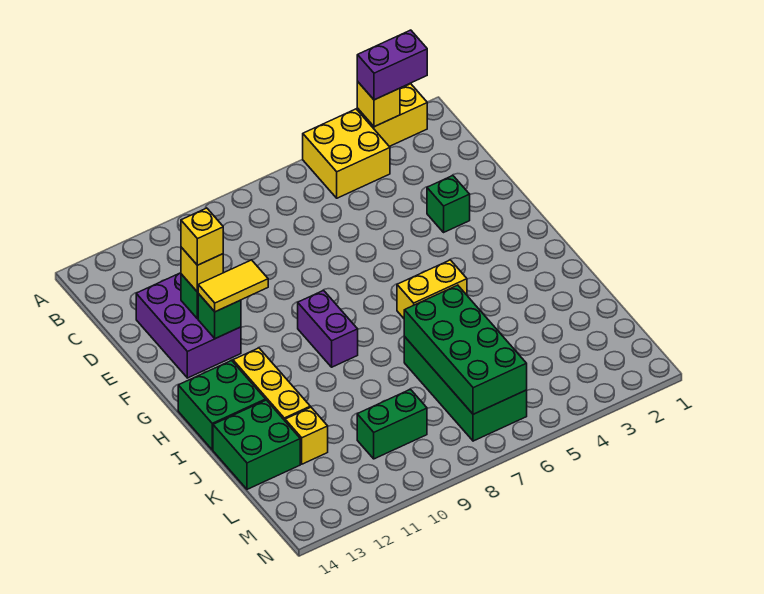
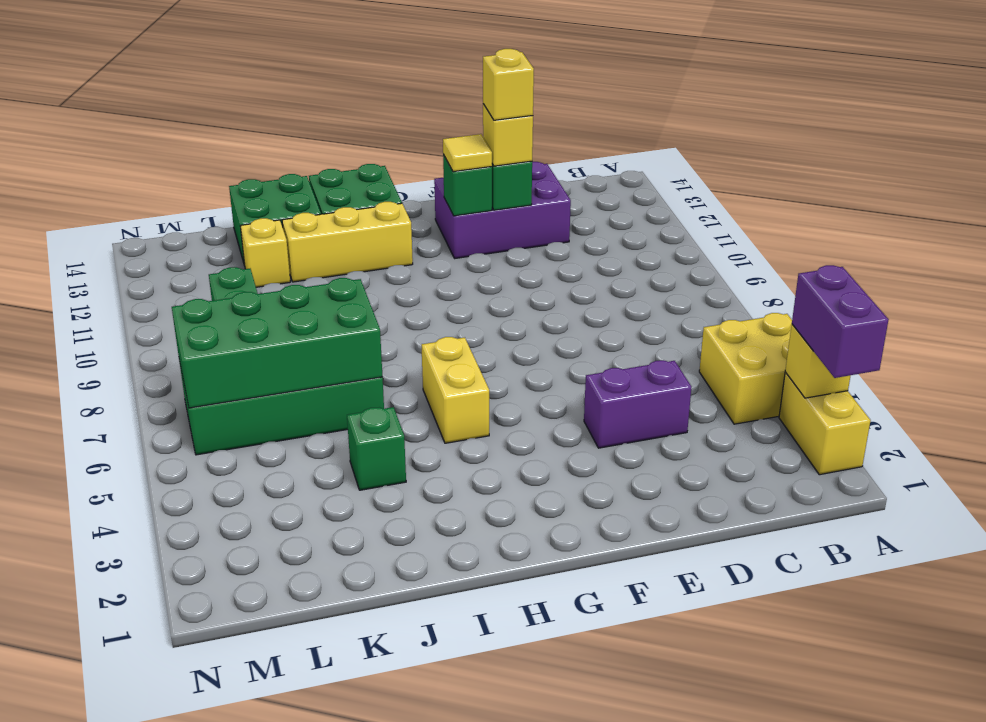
green 1x1 brick [427,176,470,232] -> green 1x1 brick moved to [347,407,406,490]
yellow 1x2 tile [198,260,268,312] -> yellow 1x1 tile [443,134,492,172]
purple 1x2 brick [298,290,358,367] -> purple 1x2 brick moved to [584,360,691,448]

